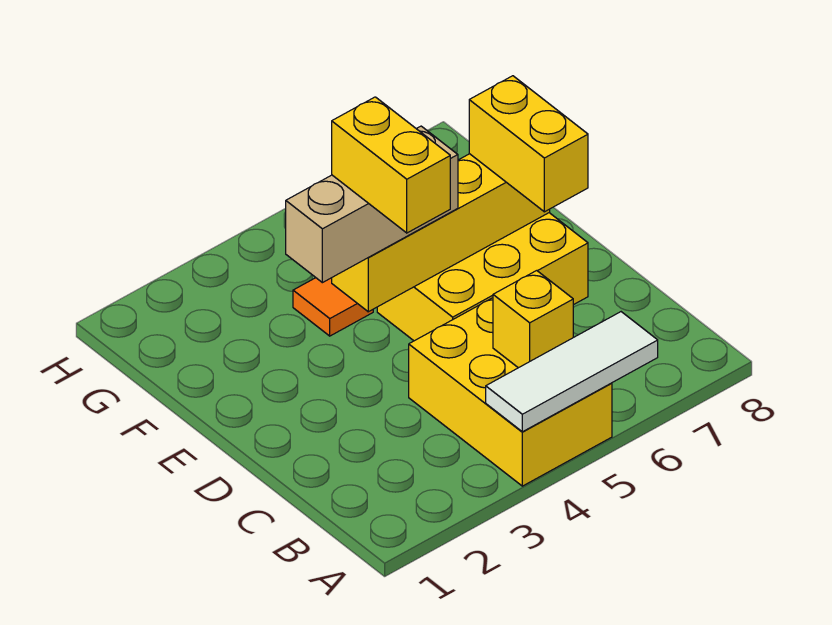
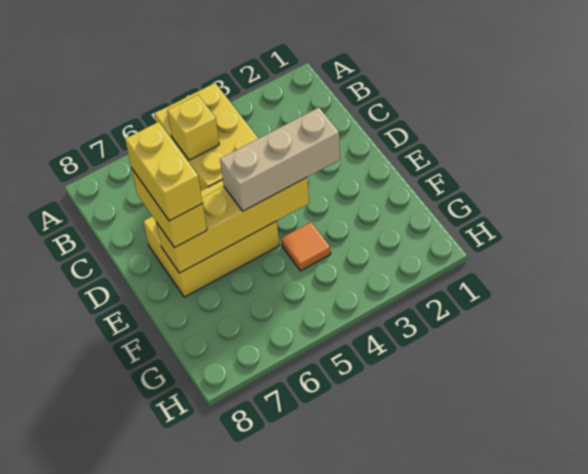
white 1x3 tile [486,312,658,432] -> none
yellow 1x2 brick [332,97,450,233] -> yellow 1x2 brick moved to [125,122,203,221]

